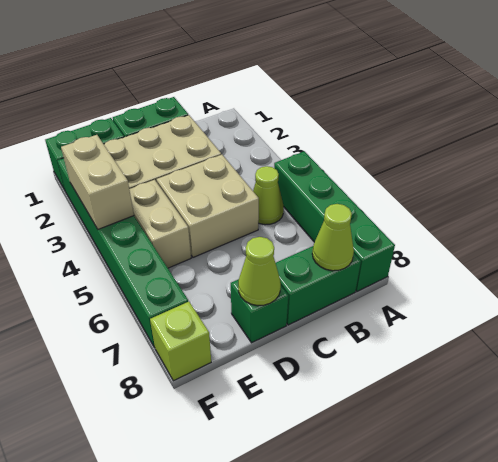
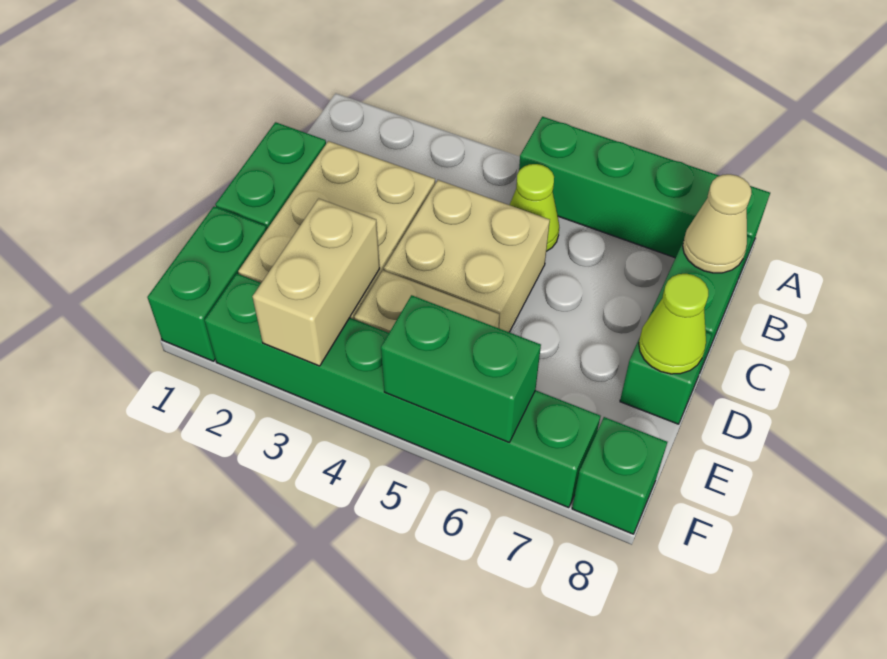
lime 1x1 cone [312,204,354,271] -> tan 1x1 cone [683,174,751,273]
tan 1x2 brick [61,135,134,229] -> tan 1x2 brick turned to [252,199,380,366]
none -> green 1x2 brick [381,295,541,442]
lime 1x1 brick [150,301,211,381] -> green 1x1 brick [572,417,667,534]

